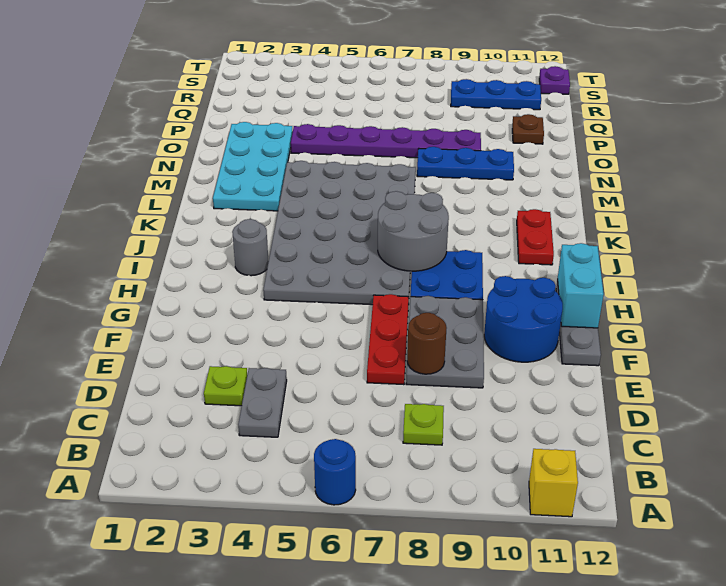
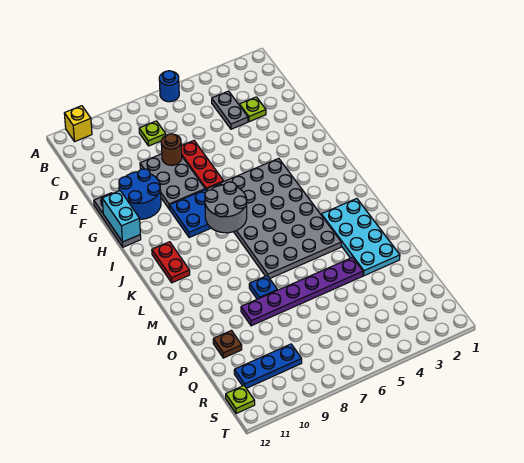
grey 1x1 round brick [232,219,269,276] -> none
blue 1x3 plate [417,147,514,180] -> blue 1x1 plate [249,276,277,299]
purple 1x1 plate [539,66,570,94] -> lime 1x1 plate [226,386,255,414]

